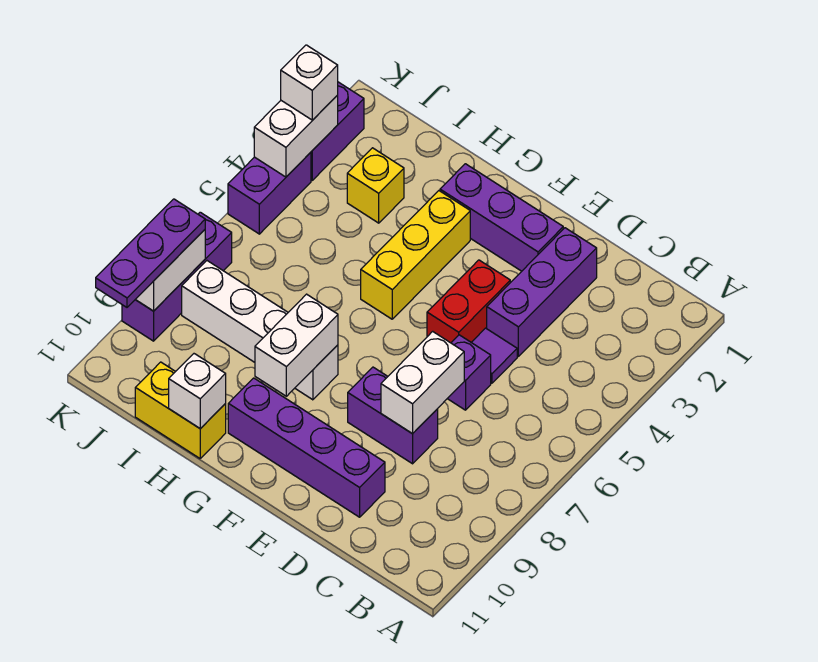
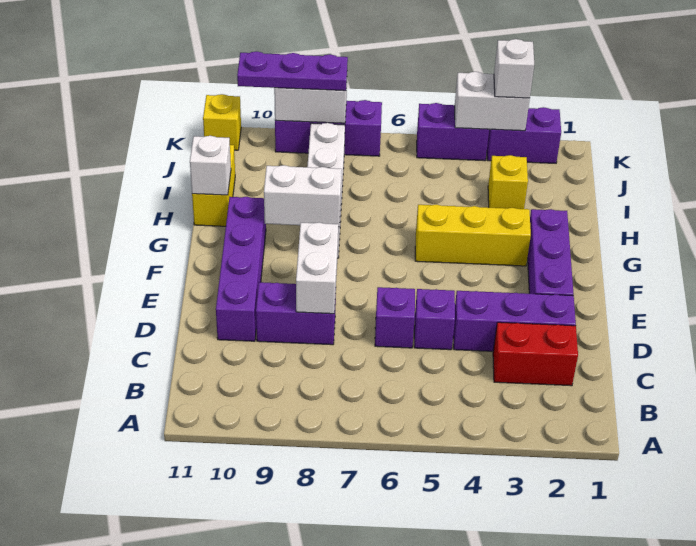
purple 1x1 tile [471,328,517,383] -> purple 1x1 brick [414,289,455,350]
white 1x2 brick [381,331,464,434] -> white 1x2 brick turned to [296,223,338,314]
purple 1x2 brick [348,367,438,464] -> purple 1x2 brick turned to [256,282,336,345]
red 1x2 brick [427,260,510,343] -> red 1x2 brick moved to [493,322,578,386]
none -> yellow 1x1 brick [203,94,241,150]

